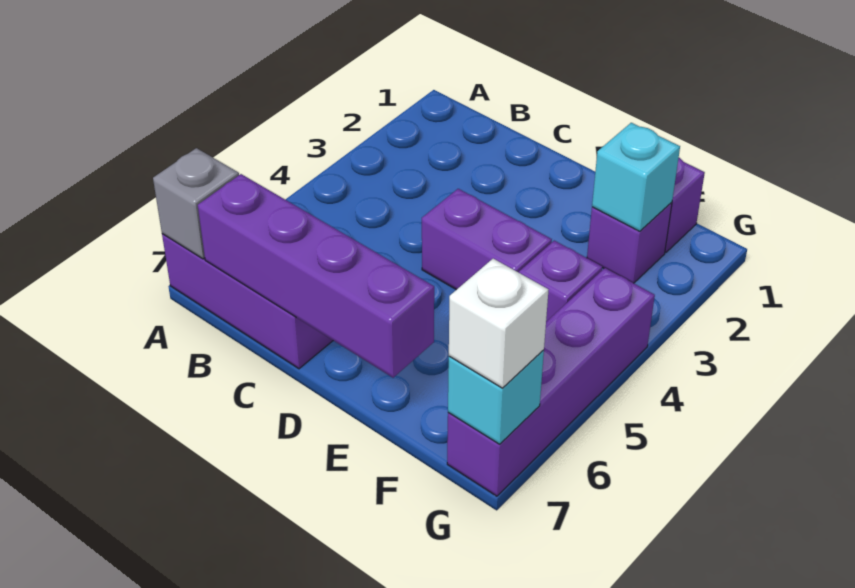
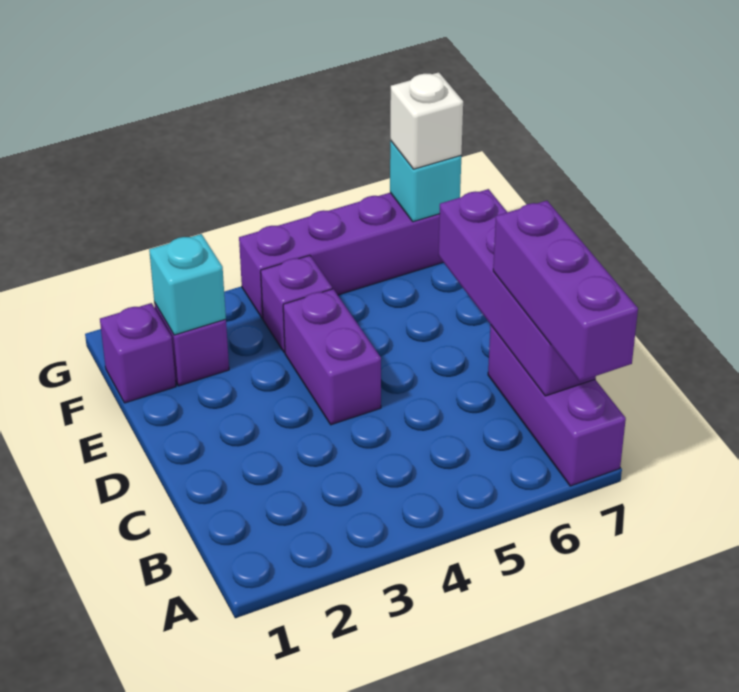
grey 1x1 brick [153,148,239,259] -> none
none -> purple 1x3 brick [493,201,638,381]

